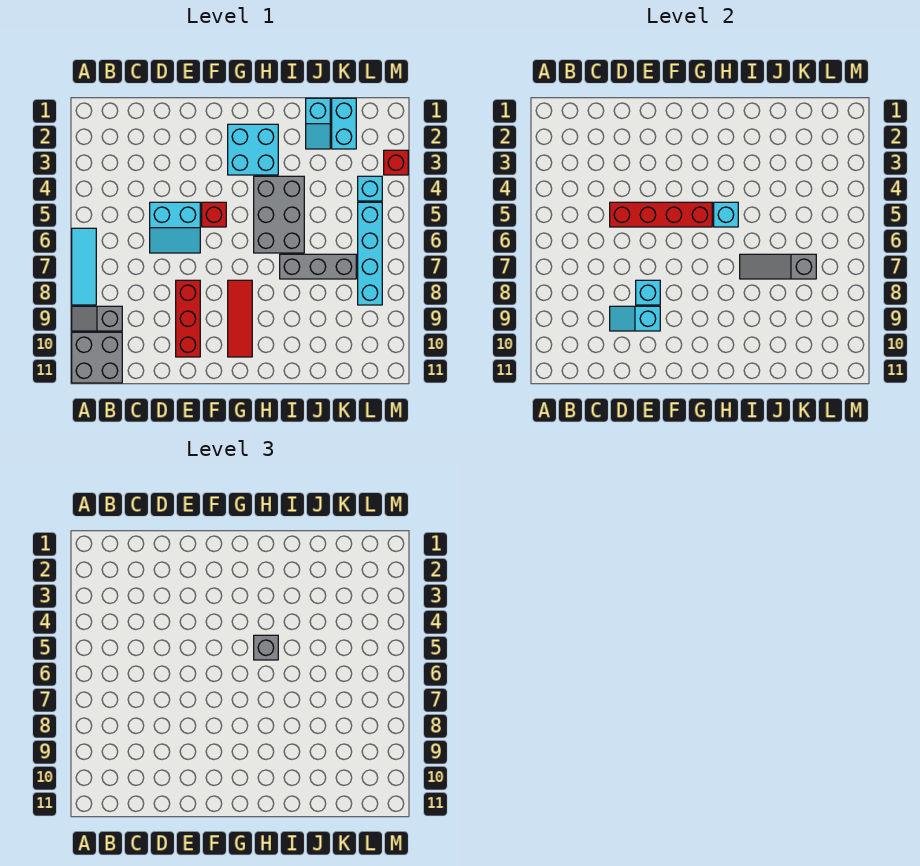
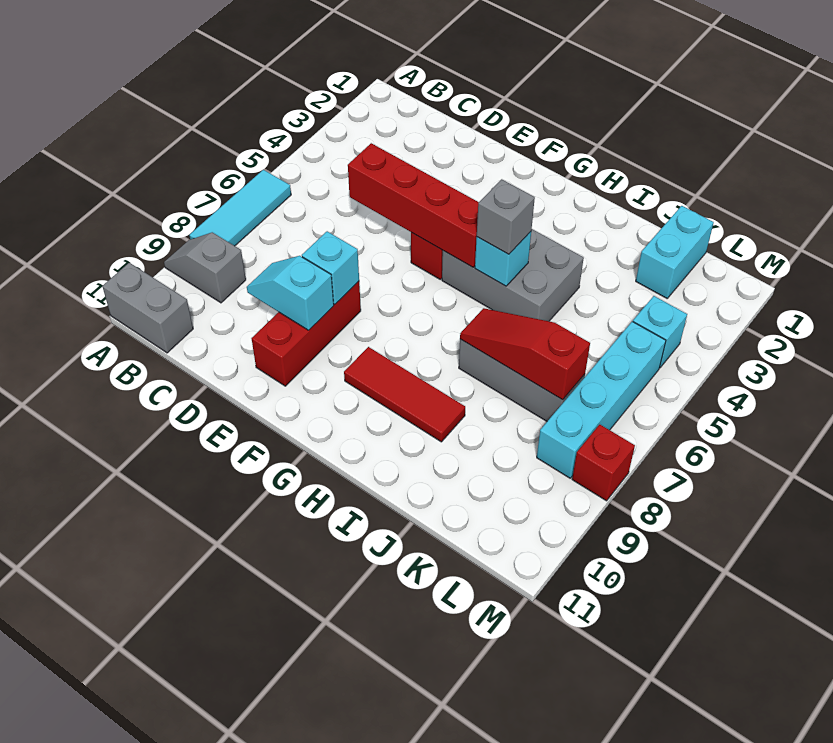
grey 2x2 brick [72,332,122,383] -> grey 1x2 brick [102,263,193,353]
cyan 2x2 slope [150,202,200,253] -> none
cyan 2x2 brick [228,124,278,175] -> none
red 1x3 tile [228,280,252,357] -> red 1x3 tile turned to [344,347,465,442]
grey 2x3 brick [254,176,304,253] -> grey 2x3 brick turned to [442,229,584,321]
grey 1x3 slope [740,254,816,279] -> red 1x3 slope [460,308,590,400]
cyan 1x2 slope [306,98,330,149] -> none
red 1x1 brick [384,150,408,175] -> red 1x1 brick moved to [572,425,635,501]

